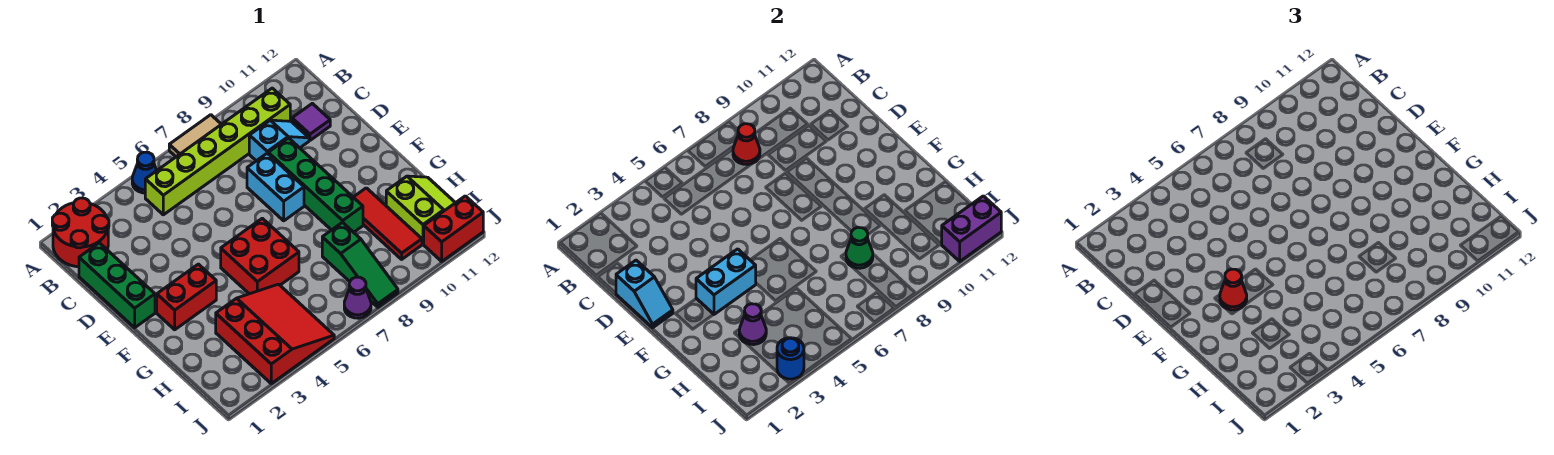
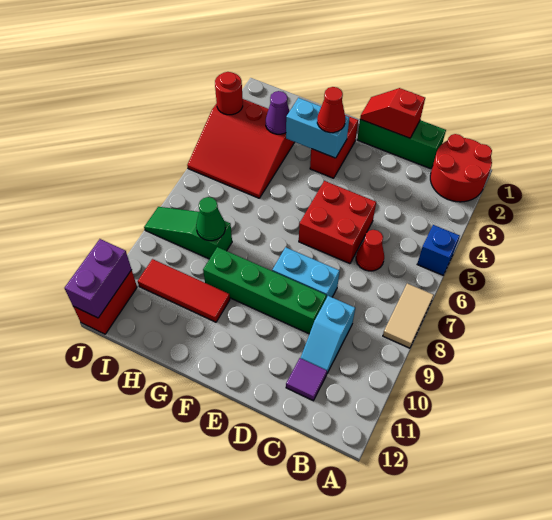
blue 1x1 cone [132,152,157,193] -> blue 1x1 brick [417,225,460,275]
lime 1x6 brick [145,88,290,215] -> none
red 1x1 cone [733,124,760,165] -> red 1x1 cone moved to [356,230,384,271]
cyan 1x2 slope [616,260,673,328] -> red 1x2 slope [360,88,425,138]
cyan 1x2 brick [696,249,756,314] -> cyan 1x2 brick turned to [286,98,349,158]
red 2x2 brick [221,218,299,294] -> red 2x2 brick moved to [299,181,376,264]
lime 2x2 slope [386,176,455,244] -> none
blue 1x1 round brick [777,338,804,379] -> red 1x1 round brick [215,72,243,115]
purple 1x1 cone [344,277,371,318] -> none

